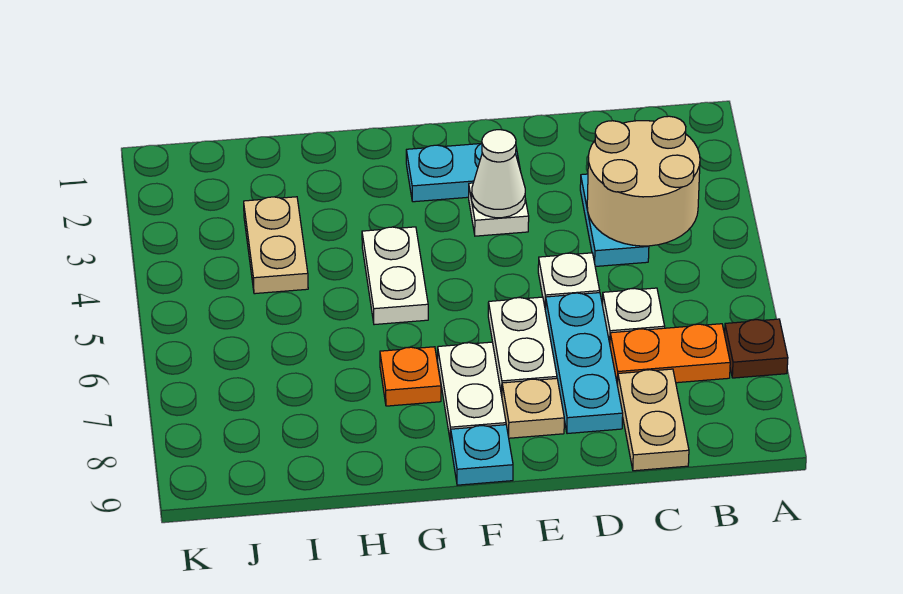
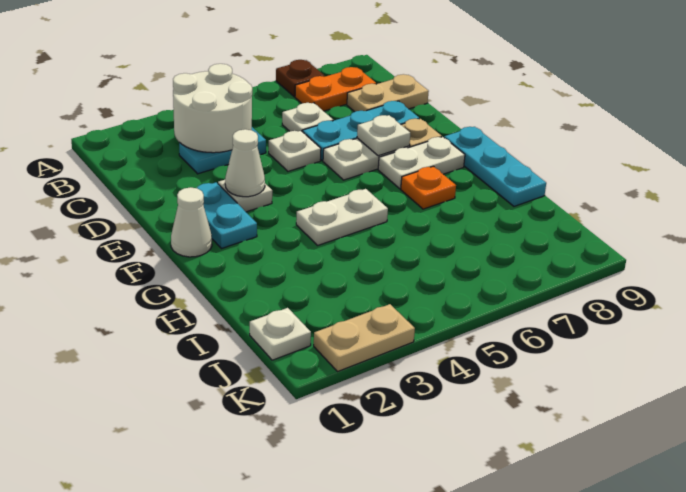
tan 2x2 round brick [587,116,700,246] -> white 2x2 round brick [173,64,252,153]
orange 1x2 plate [610,324,730,386] -> orange 1x2 plate turned to [295,67,376,111]
none -> white 1x1 plate [357,115,410,156]
none -> white 1x1 cone [171,187,212,257]
cyan 1x1 plate [451,425,513,485] -> cyan 1x3 plate [444,127,546,206]
tan 1x2 plate [244,197,308,294] -> tan 1x2 plate moved to [314,304,415,372]
none -> white 1x1 plate [250,308,311,360]

